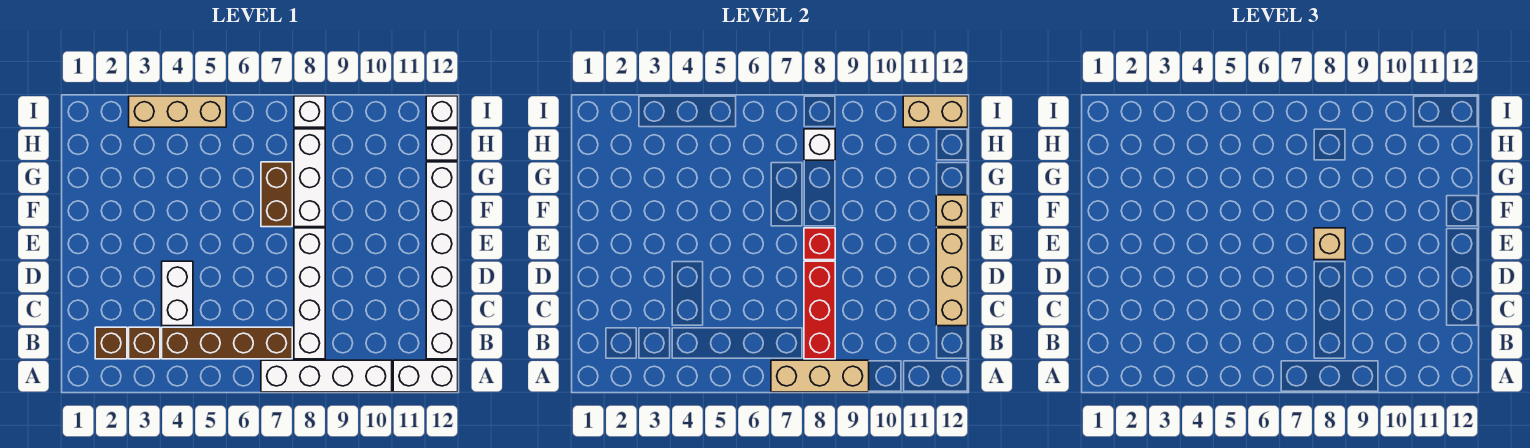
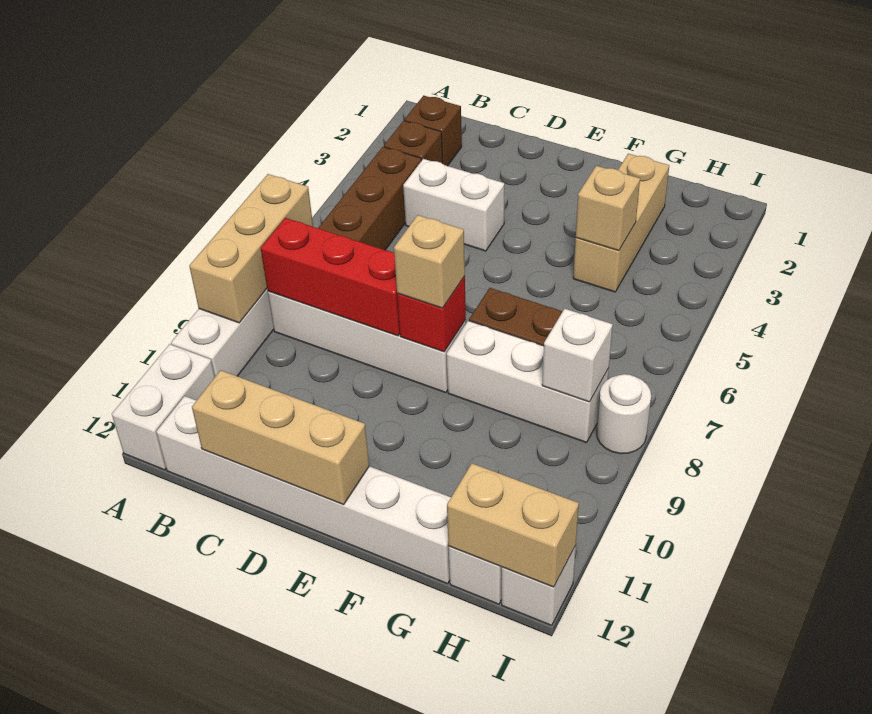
tan 1x1 brick [936,195,968,227] -> tan 1x1 brick moved to [576,166,640,251]
tan 1x3 brick [129,96,226,127] -> tan 1x3 brick moved to [573,154,669,292]
white 1x1 brick [294,96,325,127] -> white 1x1 round brick [597,374,651,454]
tan 1x2 brick [903,96,968,127] -> tan 1x2 brick turned to [447,463,579,587]

